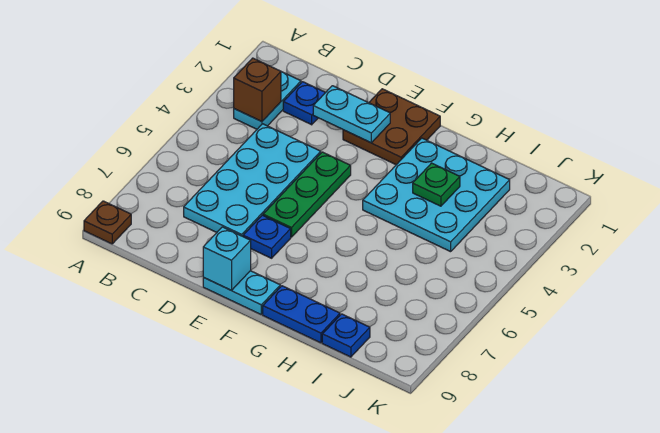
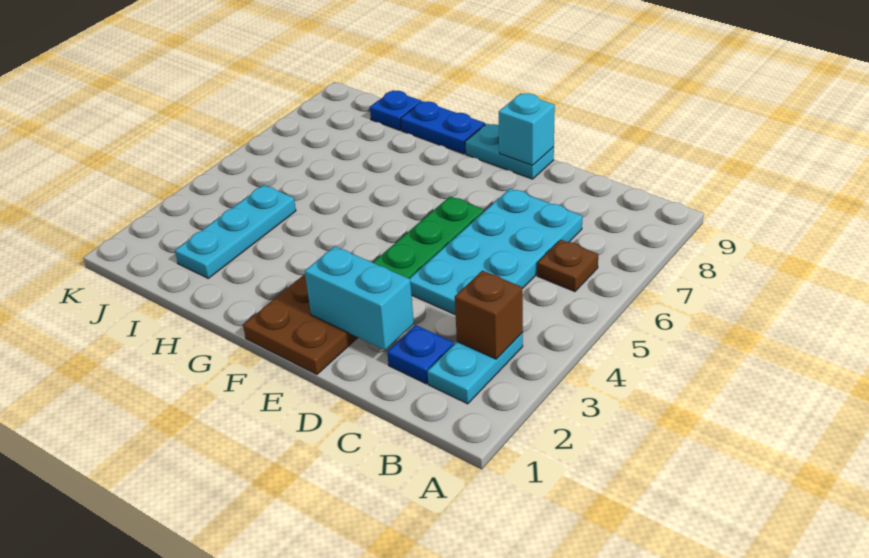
brown 1x1 plate [84,201,131,244] -> brown 1x1 plate moved to [537,240,598,292]
cyan 1x2 plate [313,86,390,143] -> cyan 1x2 brick [305,246,414,350]
blue 1x1 plate [243,215,291,258] -> none
cyan 3x3 plate [363,138,510,252] -> cyan 1x3 plate [175,185,296,278]
green 1x1 plate [413,163,460,206] -> none

